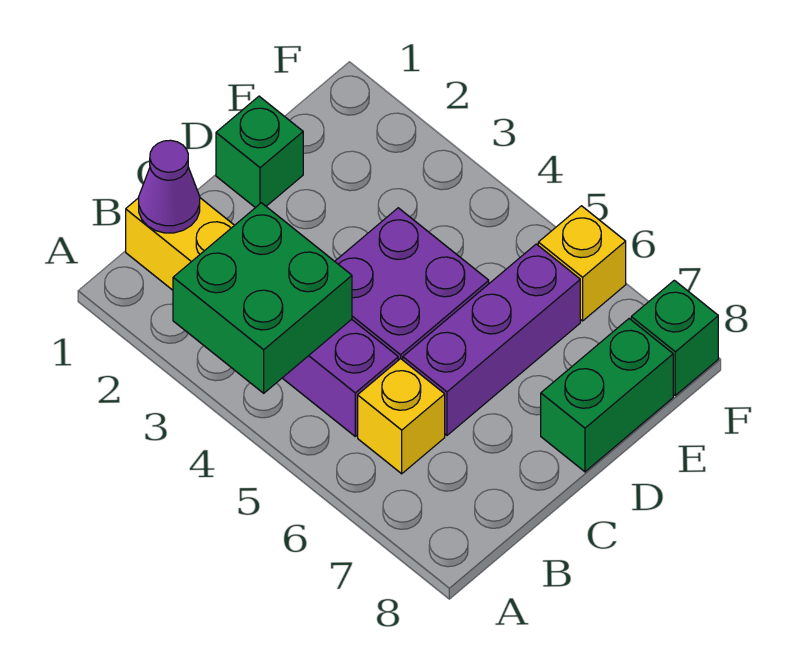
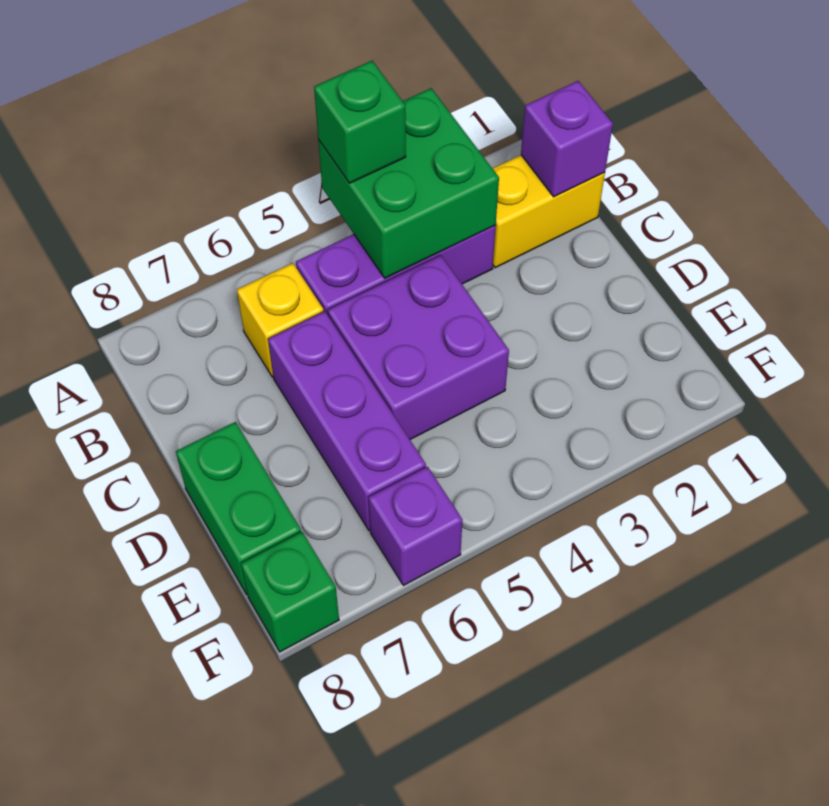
purple 1x1 cone [139,140,200,233] -> purple 1x1 brick [521,81,613,197]
green 1x1 brick [216,96,303,208] -> green 1x1 brick moved to [314,61,406,183]
yellow 1x1 brick [538,206,626,321] -> purple 1x1 brick [369,467,463,585]

